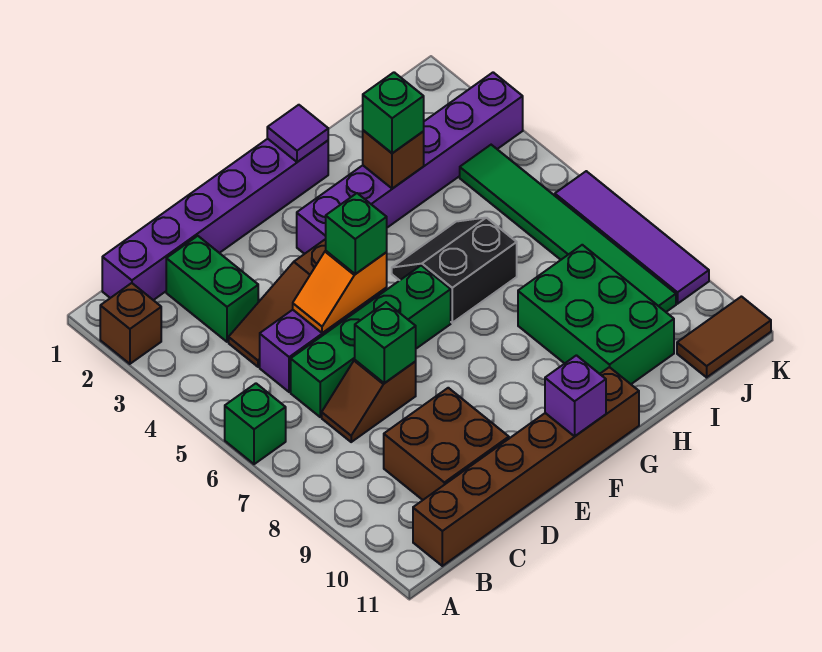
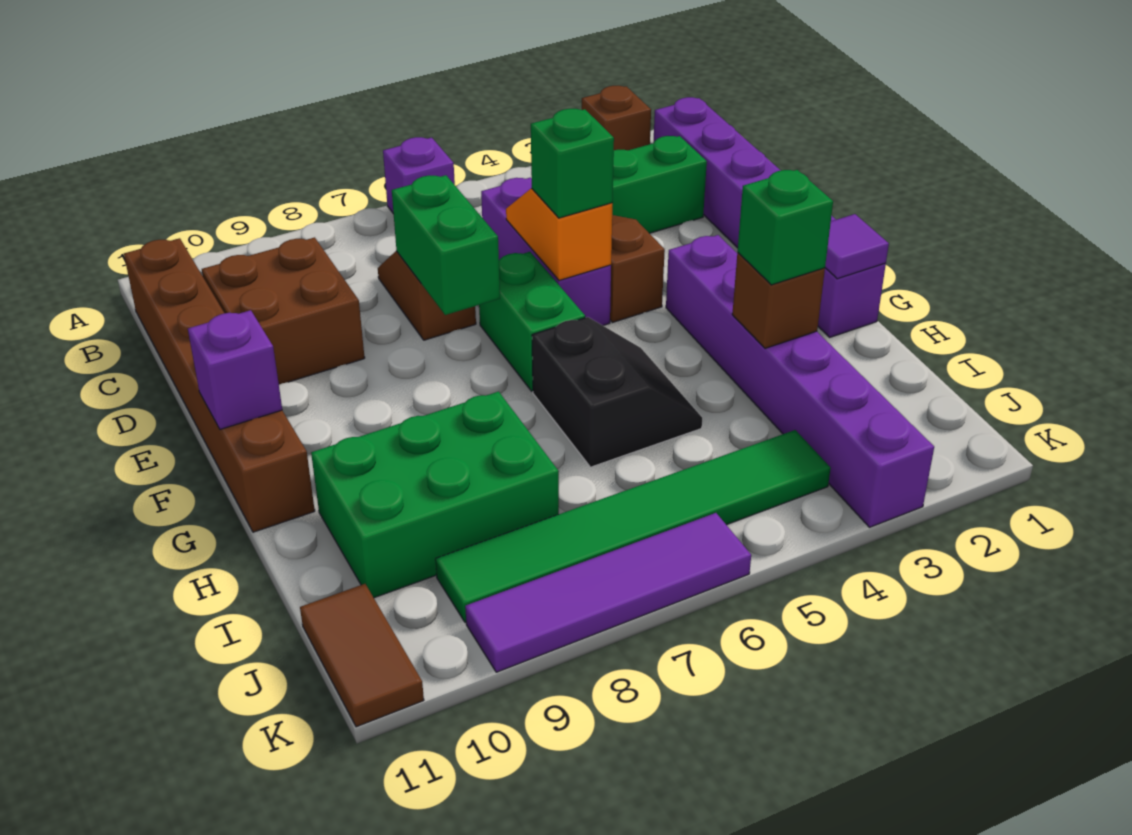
green 1x1 brick [225,383,286,464] -> purple 1x1 brick [383,137,455,214]
green 1x4 brick [291,266,451,417] -> green 1x2 brick [479,252,585,392]
green 1x1 brick [355,302,416,383] -> green 1x2 brick [392,175,500,315]

